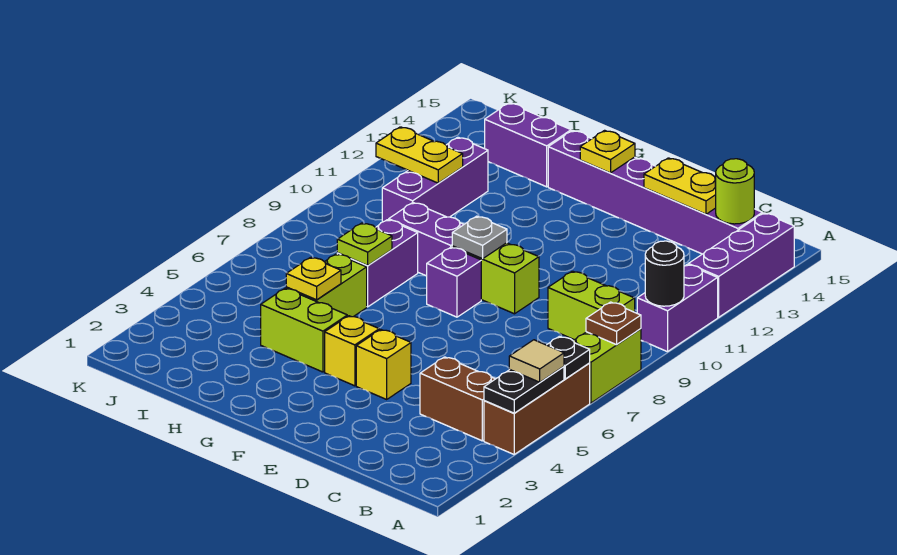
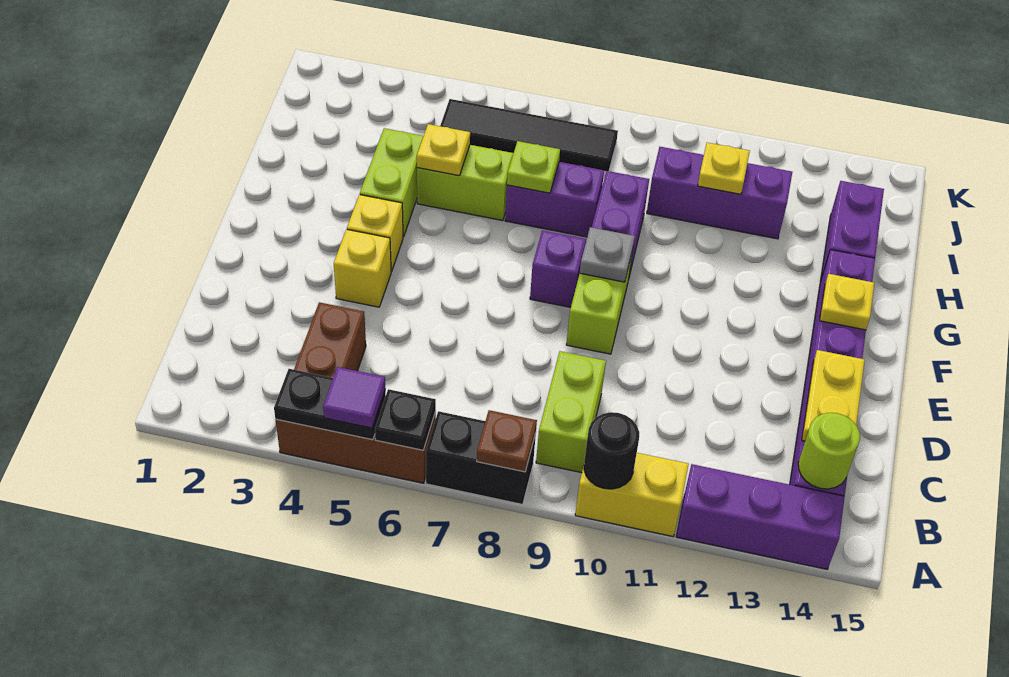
tan 1x1 tile [509,340,564,382] -> purple 1x1 tile [323,367,385,428]
lime 1x2 brick [574,329,641,403] -> black 1x2 brick [426,411,536,504]
purple 1x2 brick [637,264,718,352] -> yellow 1x2 brick [575,453,689,537]
yellow 1x2 plate [376,127,463,183] -> yellow 1x1 plate [698,143,750,194]
none -> black 1x4 tile [440,99,618,172]

